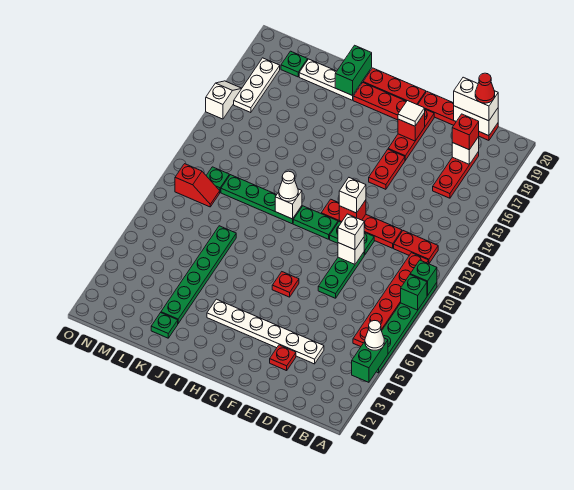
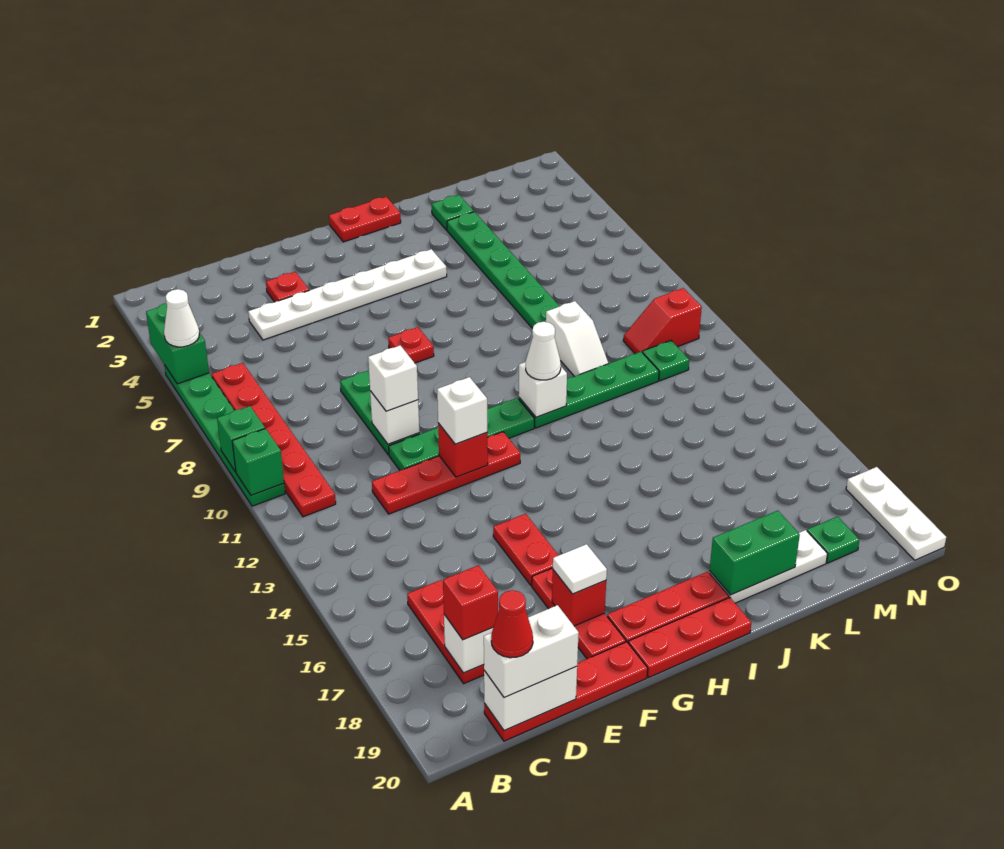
red 1x2 plate [394,231,438,263] -> red 1x2 plate moved to [329,197,401,242]
green 1x2 brick [335,45,372,96] -> green 1x2 brick turned to [709,511,800,595]
white 1x3 plate [234,58,280,113] -> white 1x3 plate moved to [846,467,946,560]
white 1x2 slope [206,81,242,119] -> white 1x2 slope moved to [546,301,609,376]

